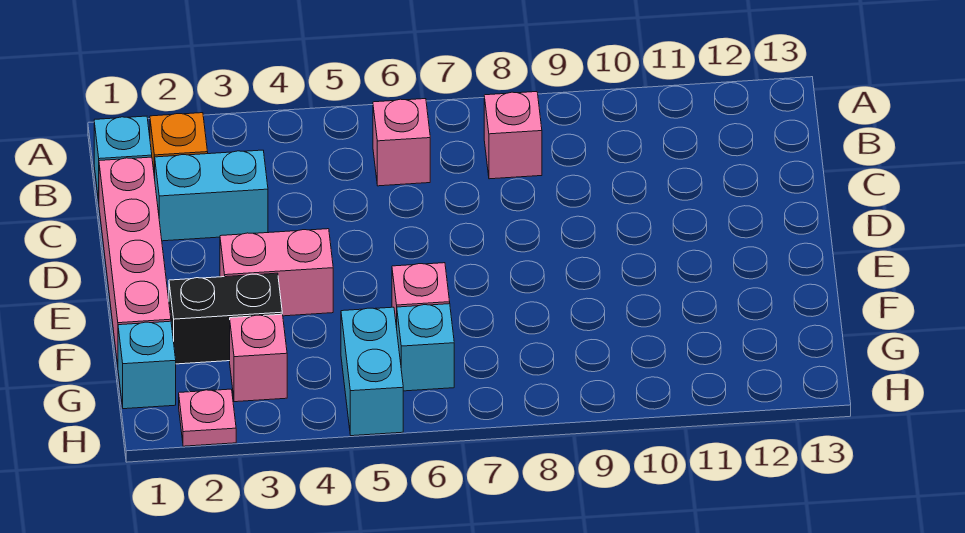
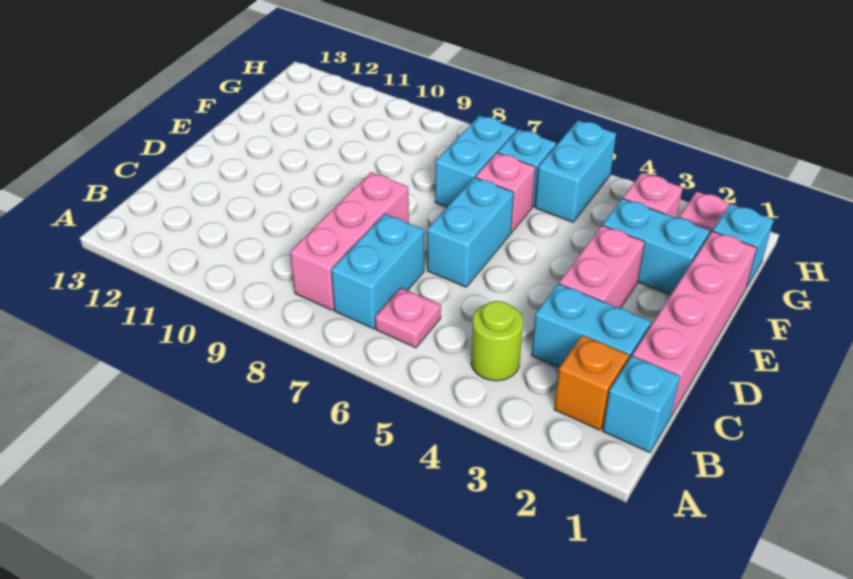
none -> lime 1x1 round brick [471,301,523,381]
pink 1x1 brick [373,99,430,186] -> pink 1x1 plate [375,288,441,348]
none -> cyan 1x2 brick [331,214,424,329]
pink 1x1 brick [484,92,542,179] -> pink 1x3 brick [290,172,409,310]
none -> cyan 1x2 brick [427,177,514,287]
pink 1x2 brick [220,229,333,316] -> pink 1x2 brick turned to [559,225,645,308]
black 1x2 brick [169,273,282,364] -> cyan 1x2 brick [603,198,710,295]
none -> cyan 1x2 brick [435,116,516,207]

